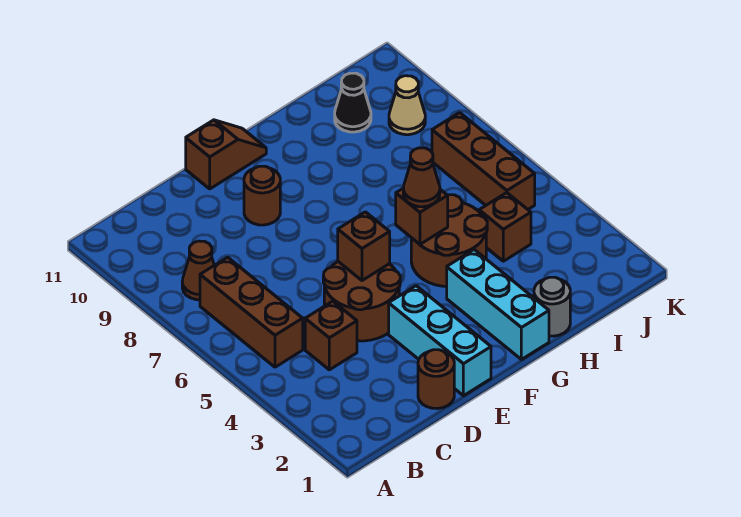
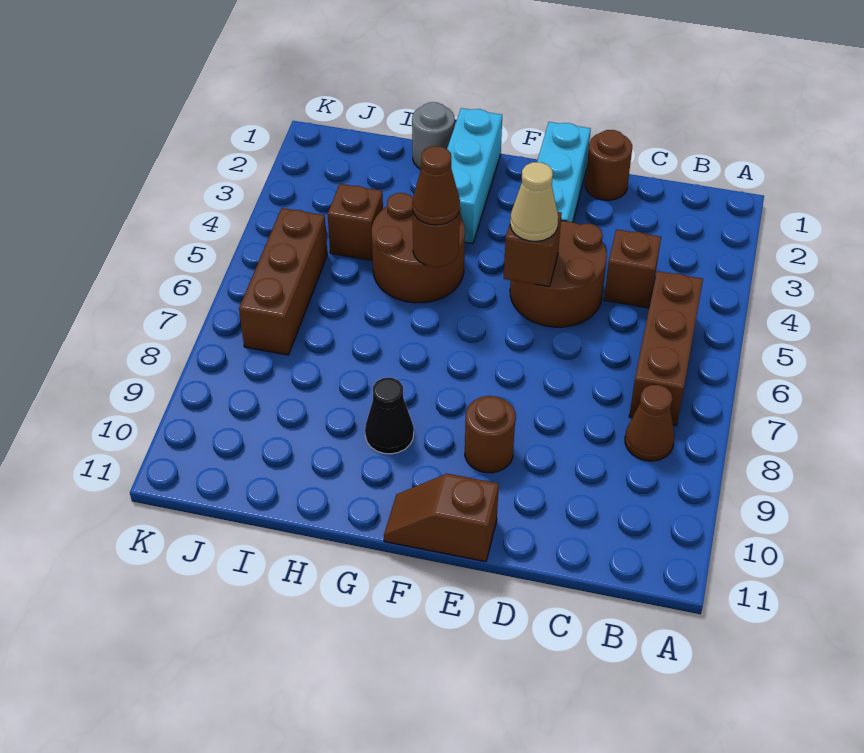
brown 1x1 brick [396,188,448,244] -> brown 1x1 round brick [413,210,460,267]
black 1x1 cone [335,73,371,132] -> black 1x1 cone moved to [365,378,414,454]
tan 1x1 cone [389,76,425,135] -> tan 1x1 cone moved to [510,162,558,241]

